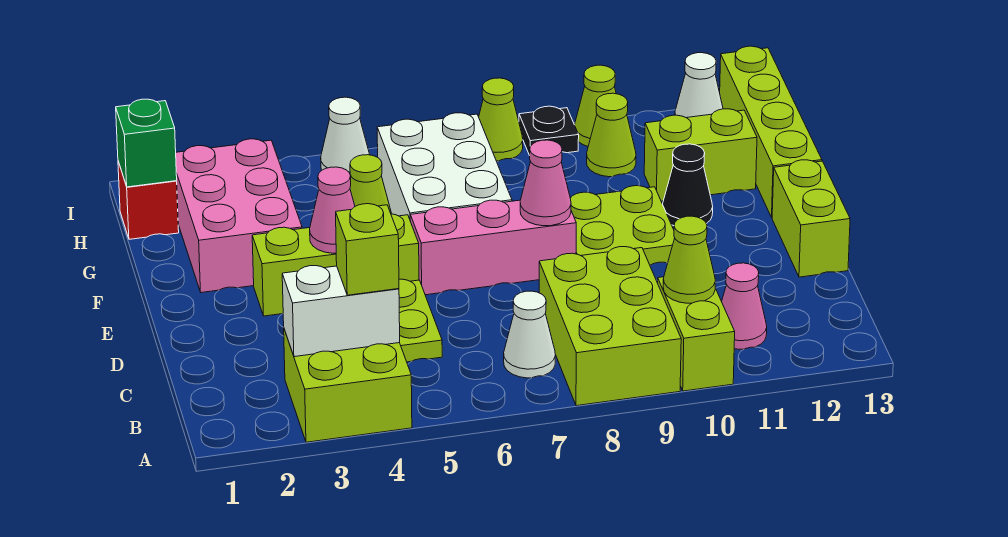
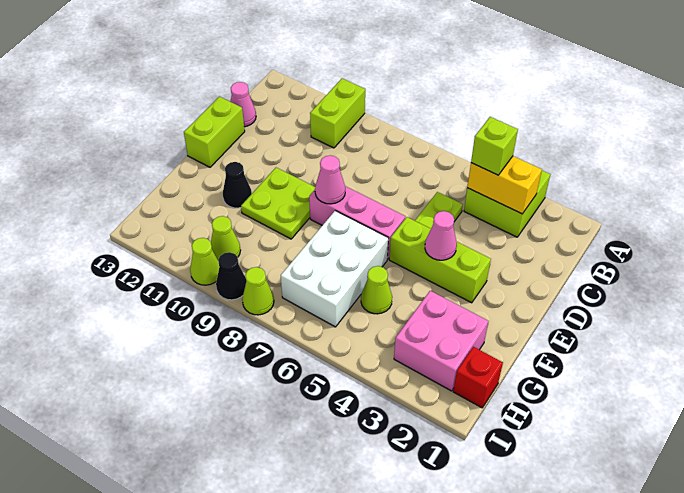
lime 2x3 brick [539,247,681,406] -> none
white 1x2 brick [282,266,400,357] -> yellow 1x2 brick [467,156,542,214]
white 1x1 cone [504,291,555,378] -> none
lime 1x1 cone [663,216,715,303] -> none
pink 1x1 cone [722,263,767,349] -> pink 1x1 cone moved to [230,82,256,127]
pink 2x3 brick [176,139,302,293] -> pink 2x2 brick [394,291,489,391]
lime 1x4 brick [720,46,822,217] -> none
lime 1x2 brick [644,109,757,201] -> none
green 1x1 brick [116,99,177,187] -> none
white 1x1 cone [321,97,370,176] -> none
black 1x1 plate [519,106,579,155] -> black 1x1 cone [216,252,246,300]
white 1x1 cone [675,53,723,118] -> none

